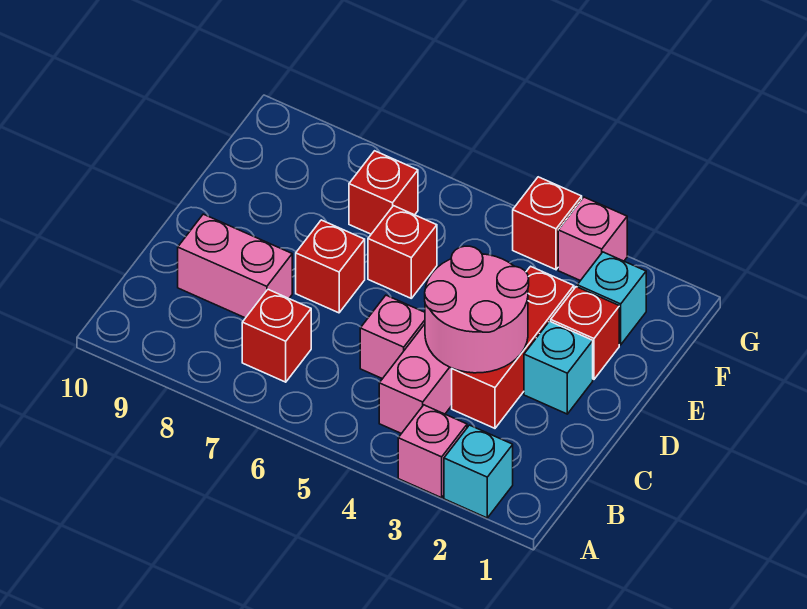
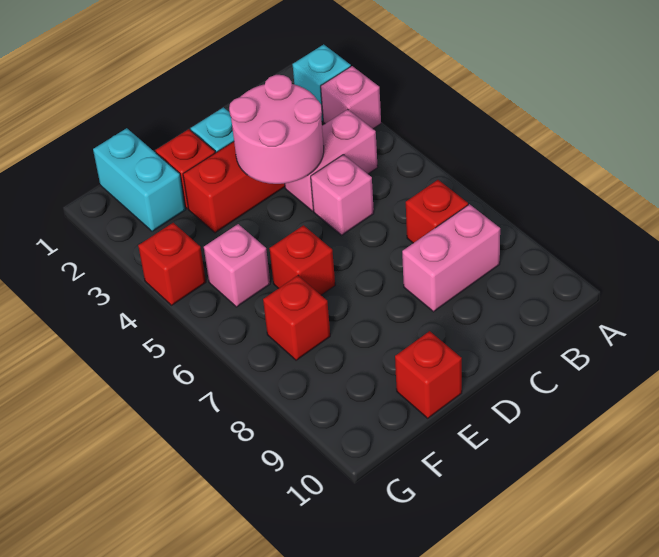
pink 1x2 brick [178,214,292,318] -> pink 1x2 brick turned to [402,204,500,312]
red 1x1 brick [296,220,365,313] -> red 1x1 brick moved to [395,331,462,418]
cyan 1x1 brick [577,252,646,345] -> cyan 1x2 brick [93,128,186,231]
pink 1x1 brick [558,197,627,281] -> pink 1x1 brick moved to [204,224,270,307]

